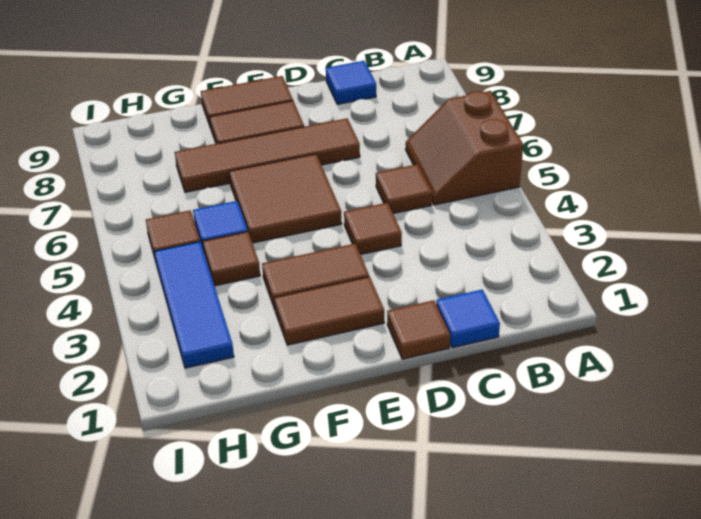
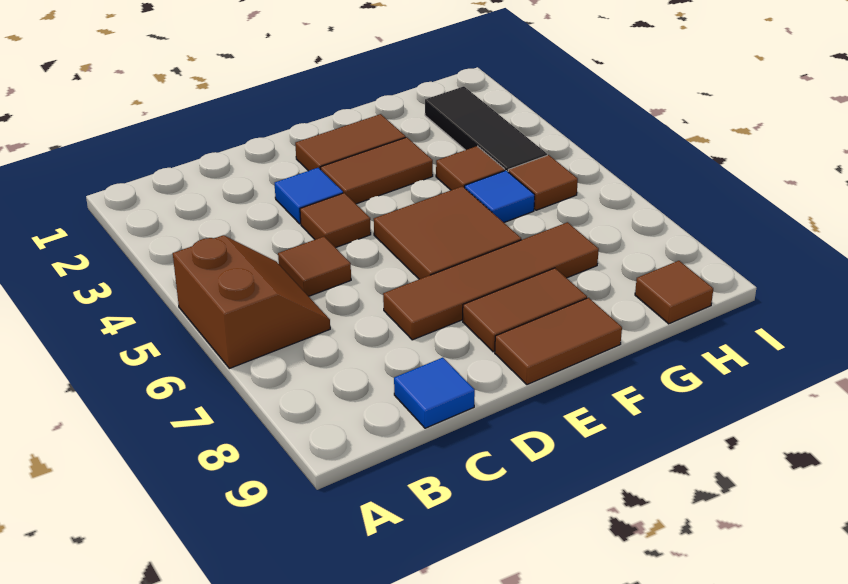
blue 1x1 tile [436,290,500,348] -> blue 1x1 tile moved to [275,168,343,224]
brown 1x1 tile [387,300,450,359] -> brown 1x1 tile moved to [635,261,713,324]
blue 1x3 tile [154,242,234,368] -> black 1x3 tile [425,86,547,171]

